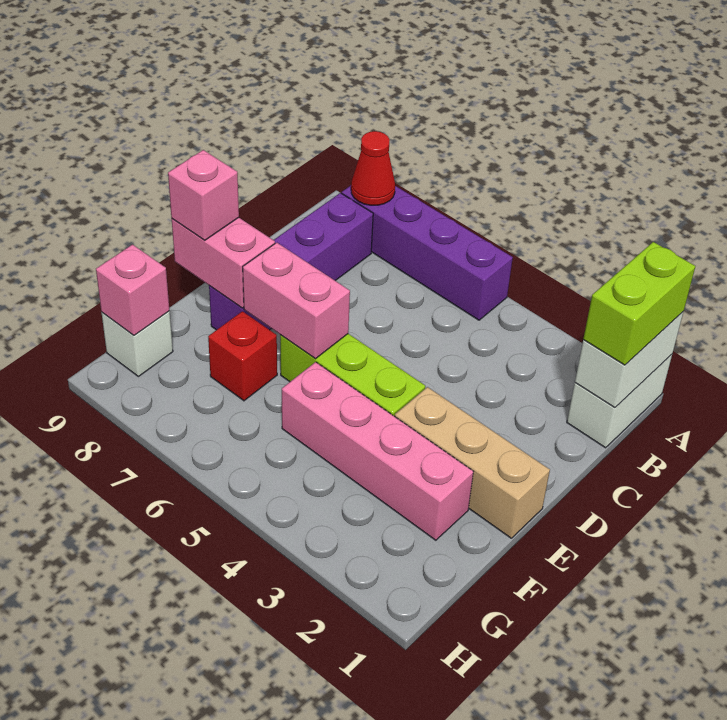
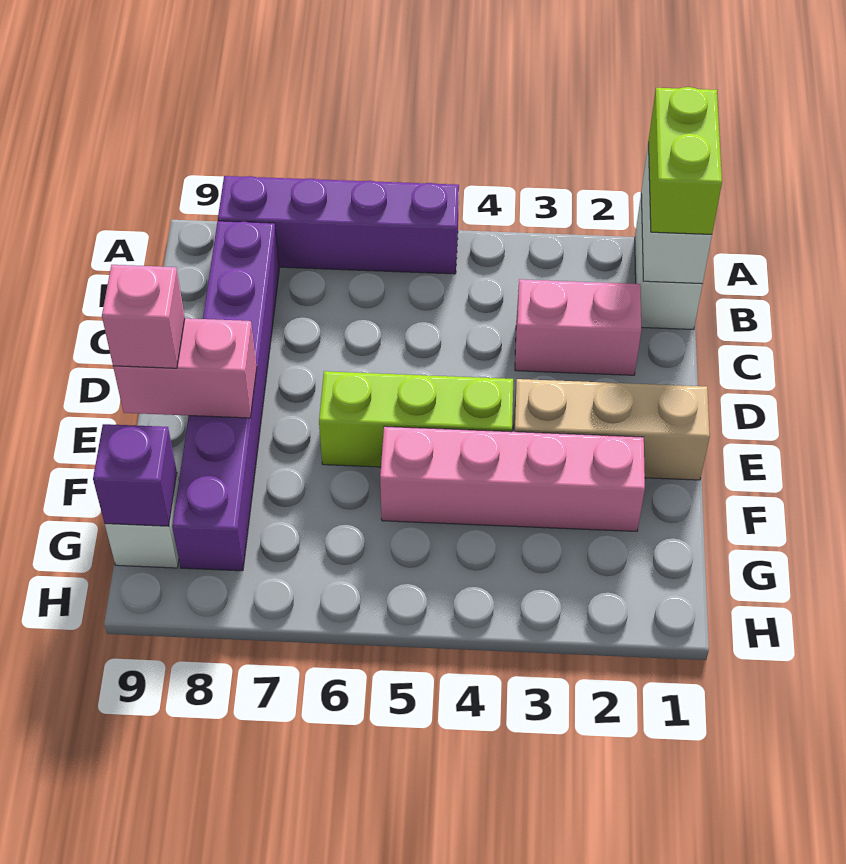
red 1x1 cone [351,131,395,205] -> none
purple 1x4 brick [209,193,373,330] -> purple 1x6 brick [172,221,279,571]
pink 1x2 brick [243,243,350,359] -> pink 1x2 brick moved to [515,279,641,375]
red 1x1 brick [208,311,277,401] -> none
pink 1x1 brick [96,245,169,335] -> purple 1x1 brick [93,424,177,526]

